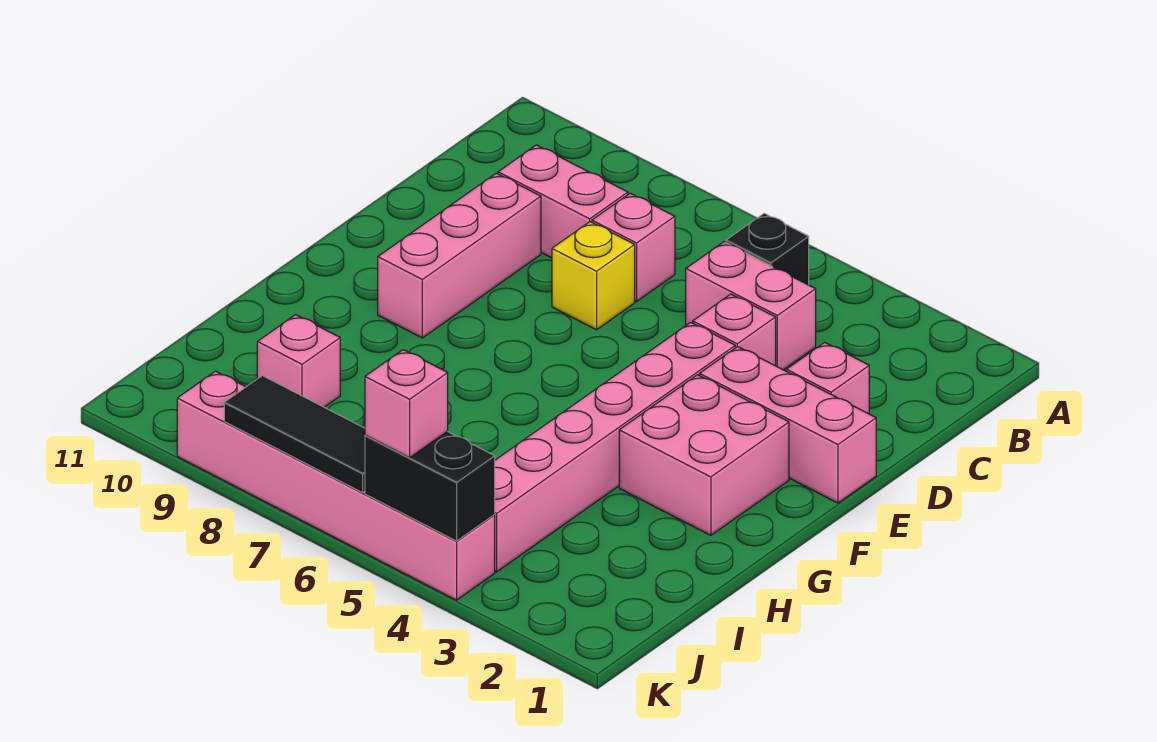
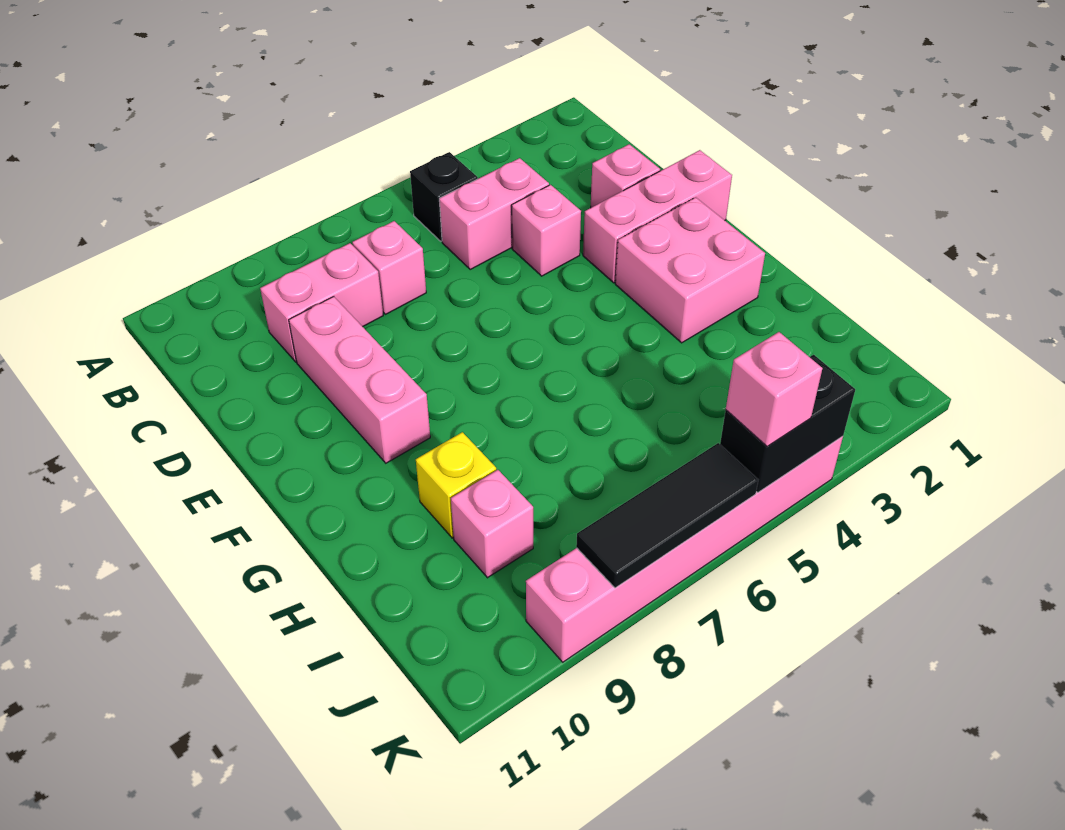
yellow 1x1 brick [552,222,635,330] -> yellow 1x1 brick moved to [416,432,496,538]
pink 1x6 brick [494,322,735,572] -> none

